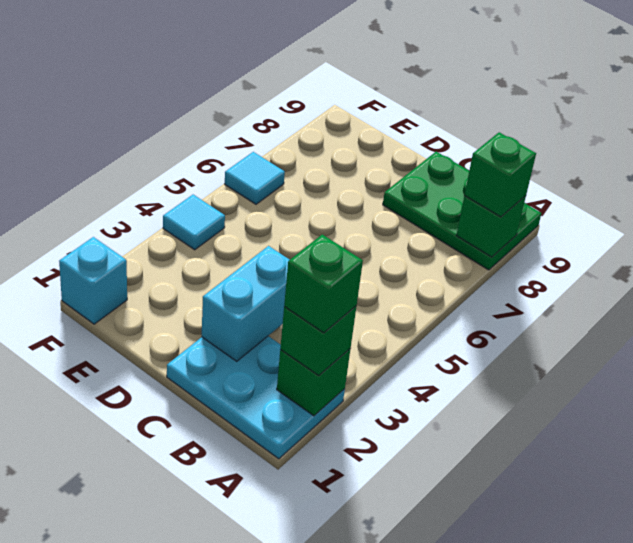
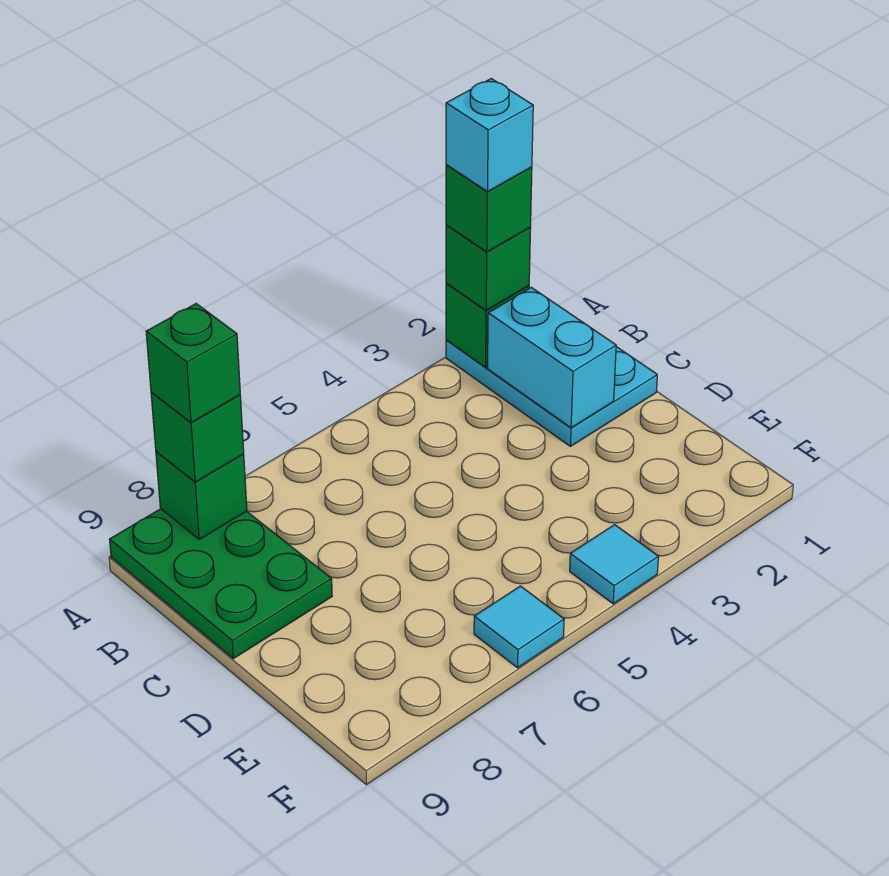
none -> green 1x1 brick [146,304,240,423]
cyan 1x2 brick [202,246,290,361] -> cyan 1x2 brick turned to [488,287,616,428]
cyan 1x1 brick [59,237,127,324] -> cyan 1x1 brick moved to [446,79,533,192]

